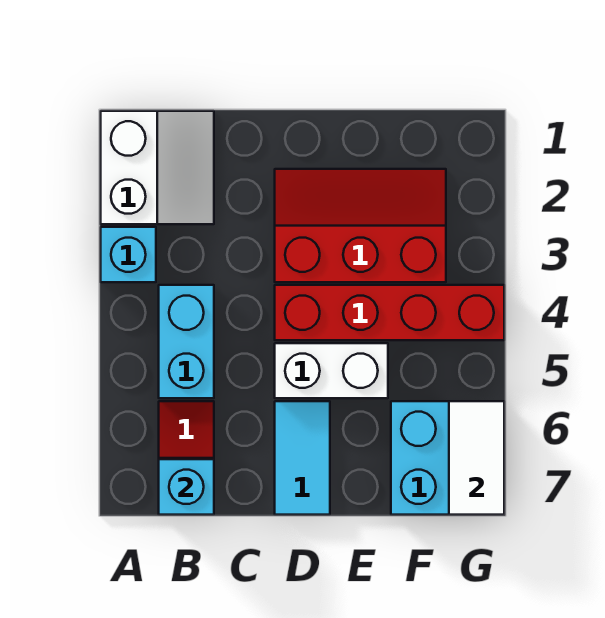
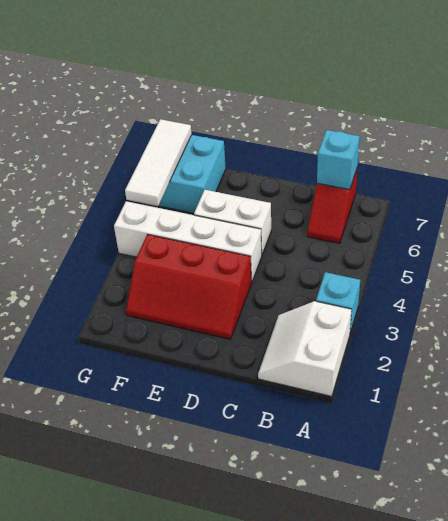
cyan 1x2 brick [159,285,214,398] -> none
red 1x4 brick [275,285,504,340] -> white 1x4 brick [114,201,262,281]
cyan 1x2 tile [275,401,330,515] -> none
white 1x2 tile [449,401,504,515] -> white 1x3 tile [125,119,192,206]

